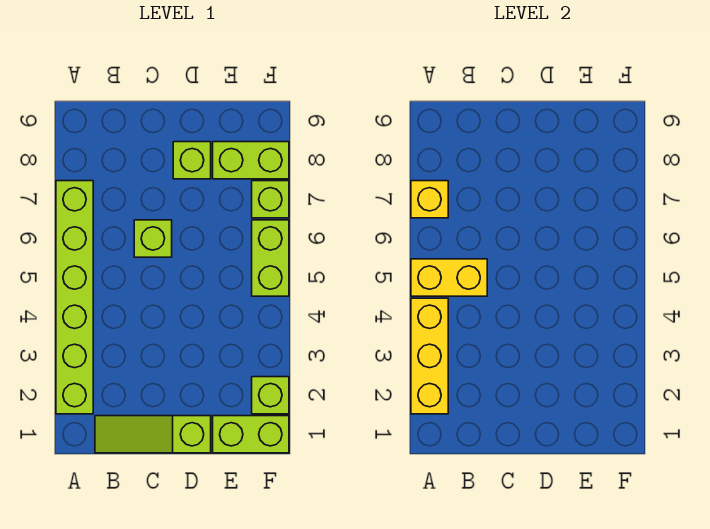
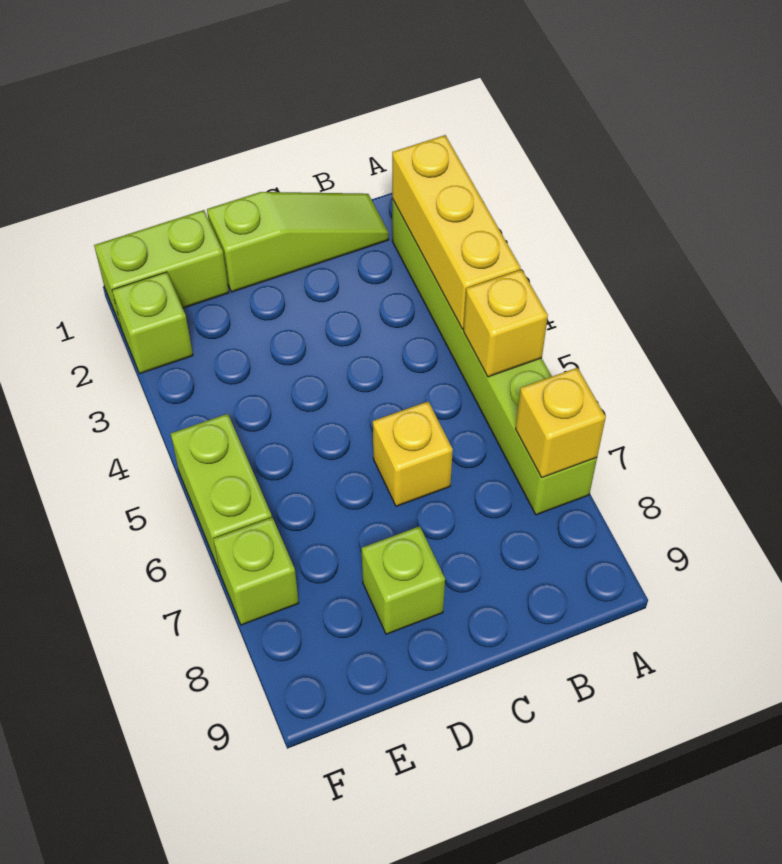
yellow 1x2 brick [411,259,487,296] -> yellow 1x1 brick [464,269,548,377]
lime 1x1 brick [134,220,172,257] -> yellow 1x1 brick [373,402,453,506]
lime 1x2 brick [213,142,289,179] -> none

